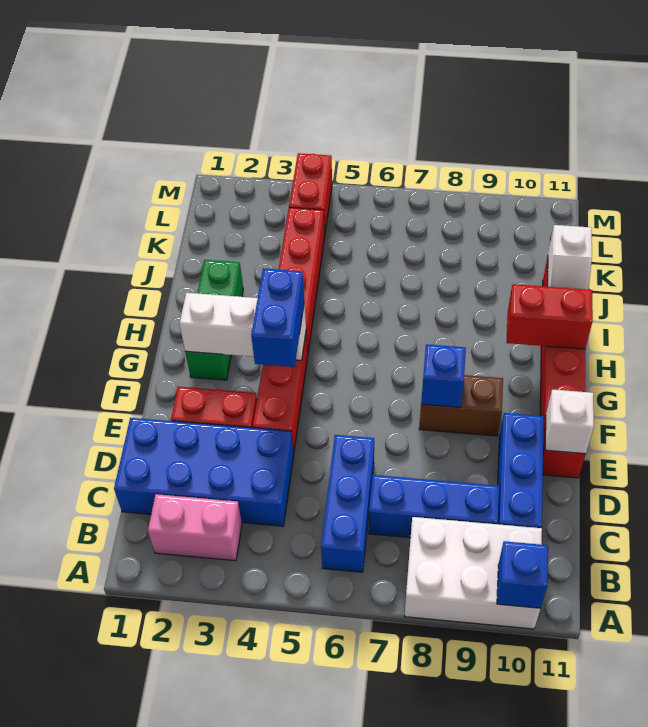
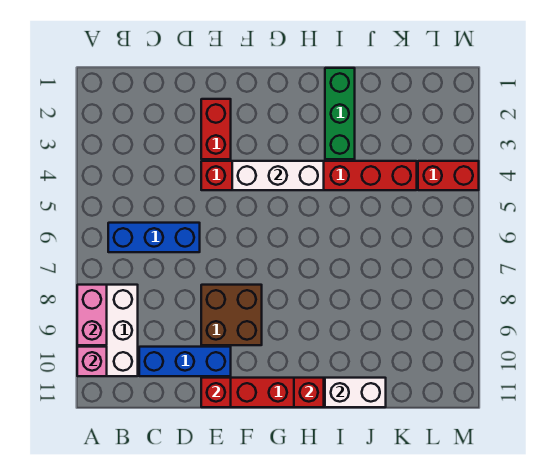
blue 1x1 brick [497,541,548,608] -> pink 1x1 brick [77,347,107,376]
pink 1x2 brick [148,494,242,561] -> pink 1x2 brick moved to [77,285,107,345]
blue 2x4 brick [114,418,294,526] -> none
blue 1x3 brick [369,475,499,538] -> none
white 1x1 brick [545,390,594,454] -> red 1x1 brick [201,378,231,407]
blue 1x2 brick [251,268,304,367] -> none
brown 1x2 brick [419,375,503,436] -> brown 2x2 brick [201,285,262,345]
blue 1x1 brick [421,344,466,407] -> none
green 1x3 brick [185,260,243,380] -> green 1x3 brick turned to [325,68,355,159]
white 1x3 brick [179,293,306,360] -> white 1x3 brick turned to [232,161,324,190]
red 1x2 brick [507,284,593,349] -> red 1x1 brick [294,378,324,407]
white 1x2 slope [548,225,592,290] -> white 1x2 brick [325,378,386,407]

